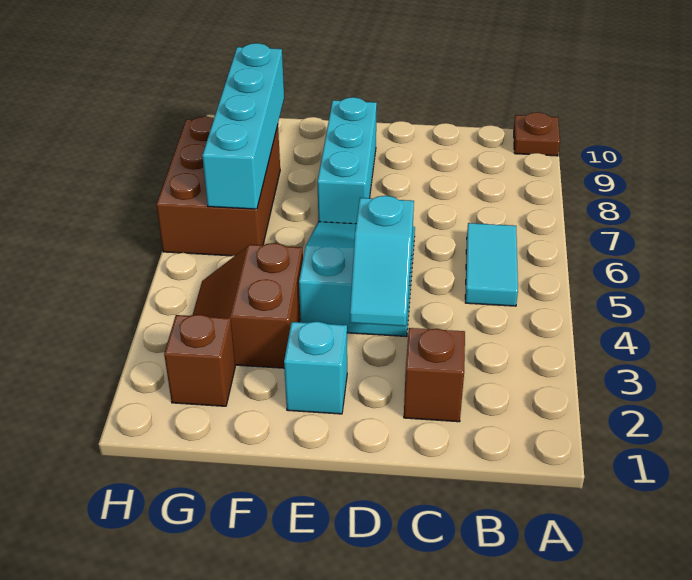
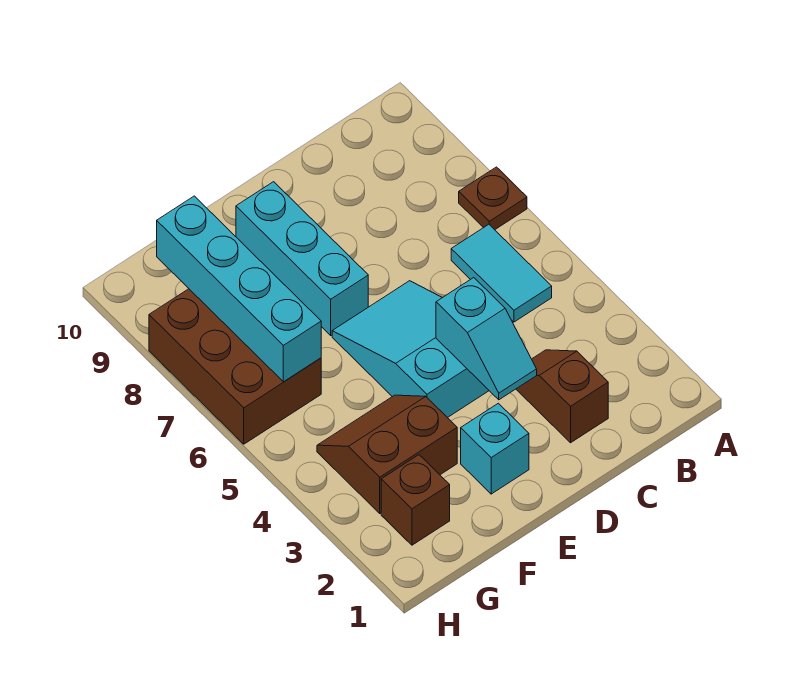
brown 1x1 plate [514,112,560,156] -> brown 1x1 plate moved to [459,167,527,230]
brown 2x2 slope [193,243,303,368] -> brown 2x2 slope turned to [317,395,457,513]

